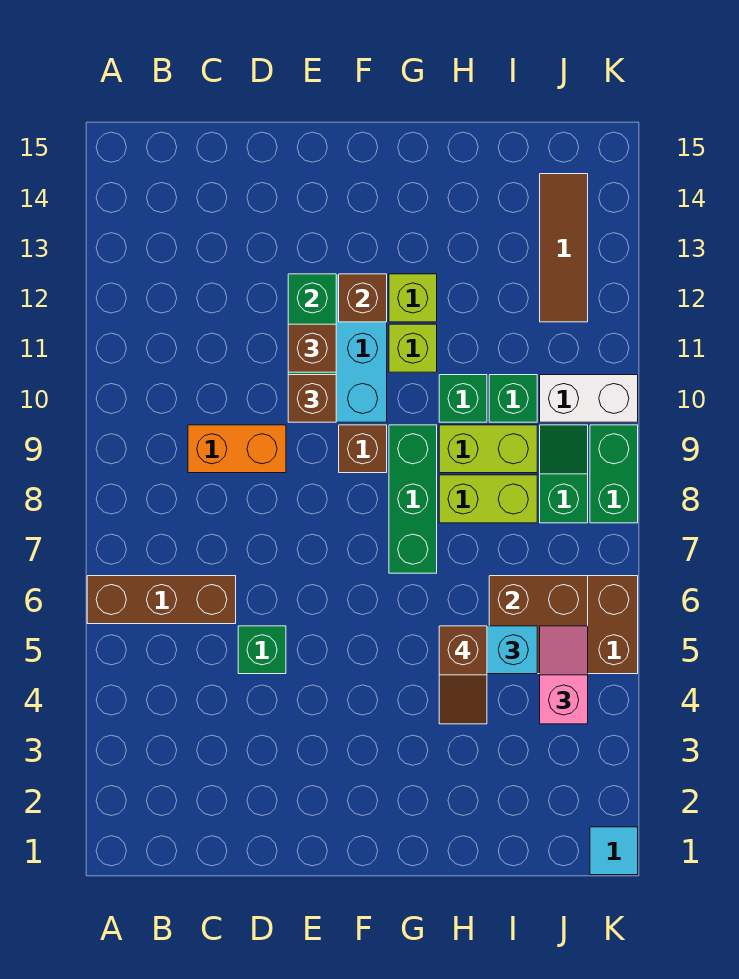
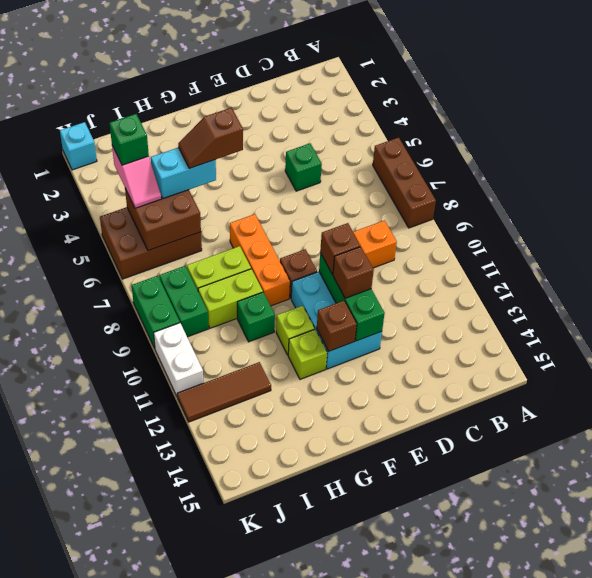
brown 1x3 brick [87,576,236,624] -> brown 1x3 brick turned to [373,137,436,228]
green 1x3 brick [389,425,437,573] -> orange 1x3 brick [230,214,290,306]
brown 1x2 slope [439,626,487,724] -> brown 1x2 slope turned to [178,108,243,168]
green 1x1 brick [489,375,537,422] -> green 1x1 brick moved to [110,114,149,165]
green 1x2 slope [540,425,588,523] -> green 1x2 brick [159,266,208,337]
white 1x2 brick [540,375,638,422] -> white 1x2 brick turned to [154,323,204,396]
brown 1x3 tile [540,174,588,322] -> brown 1x3 tile turned to [177,362,271,422]
cyan 1x1 tile [590,827,638,875] -> cyan 1x1 brick [60,122,97,170]

